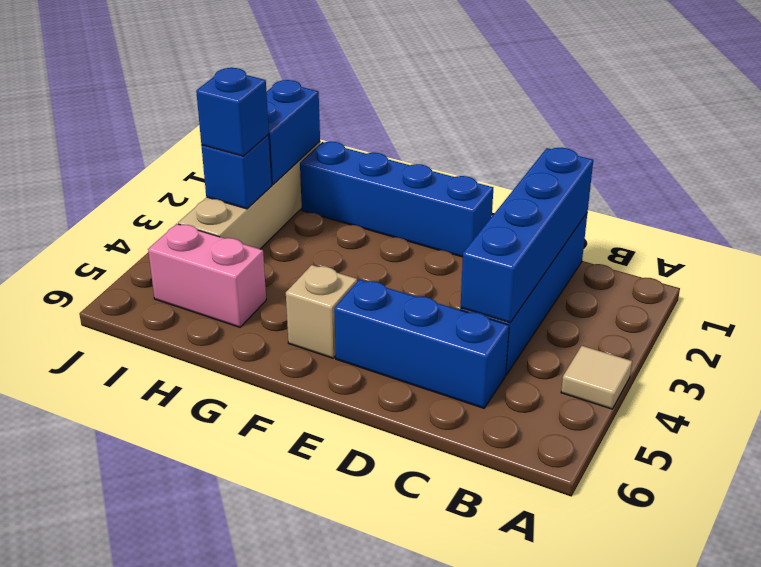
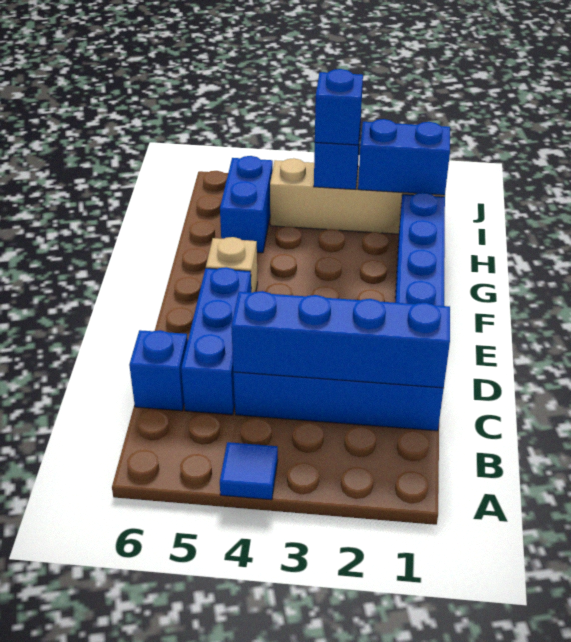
tan 1x1 tile [561,346,632,409] -> blue 1x1 tile [220,442,278,500]
none -> blue 1x1 brick [129,330,188,411]
pink 1x2 brick [148,224,266,327] -> blue 1x2 brick [220,156,273,253]

